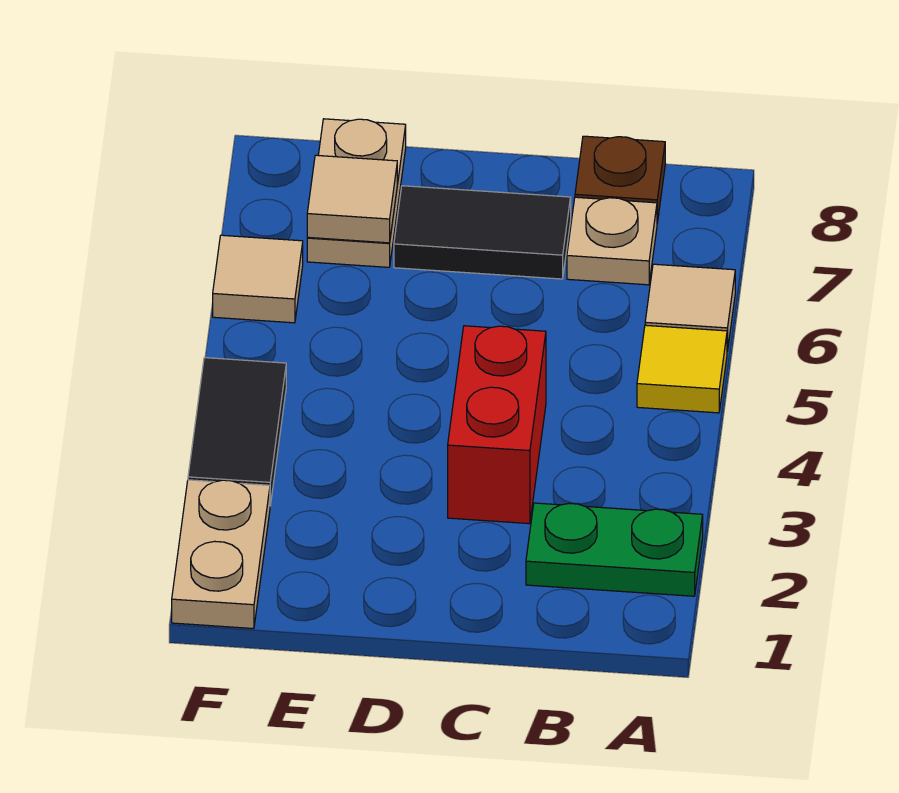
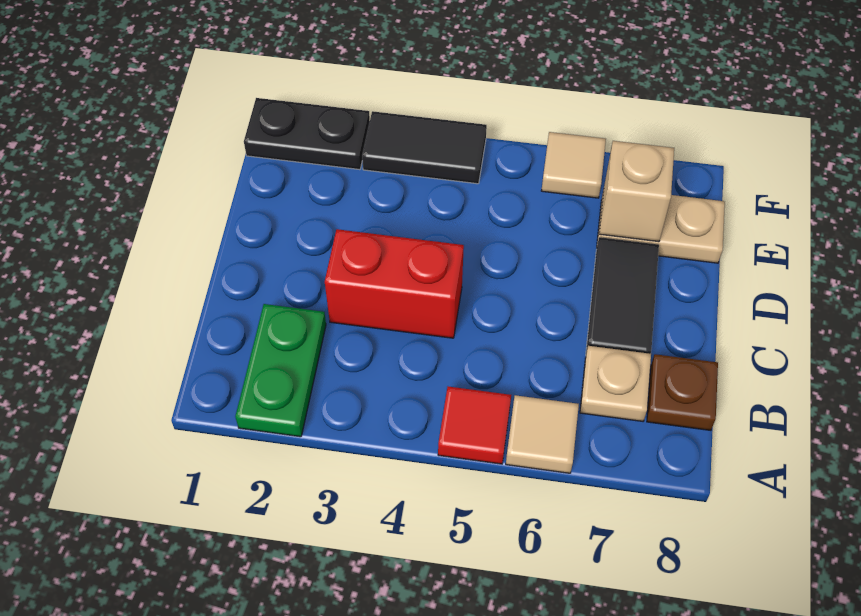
yellow 1x1 tile [637,325,727,413] -> red 1x1 tile [438,387,511,464]
tan 1x1 tile [307,155,397,243] -> tan 1x1 brick [599,141,674,242]
tan 1x2 plate [172,480,270,629] -> black 1x2 plate [244,98,370,170]

